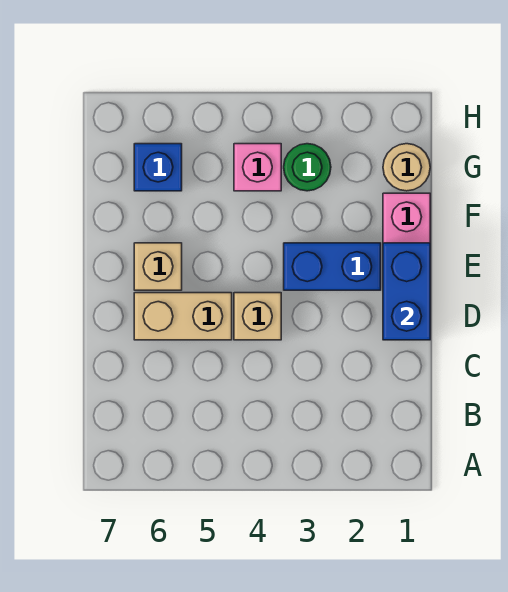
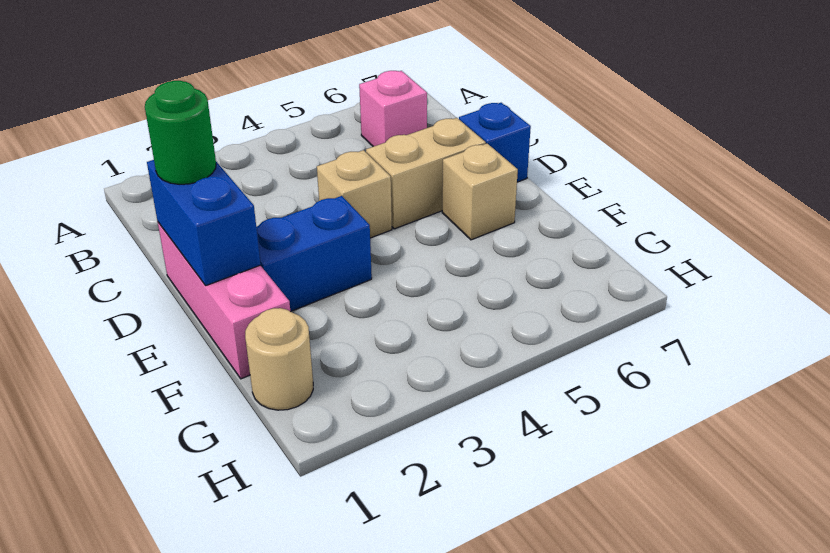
green 1x1 round brick [284,144,331,191] -> green 1x1 round brick moved to [145,81,216,184]
pink 1x1 brick [234,144,281,191] -> pink 1x1 brick moved to [359,71,427,147]
blue 1x1 brick [134,144,182,191] -> blue 1x1 brick moved to [459,103,531,182]

